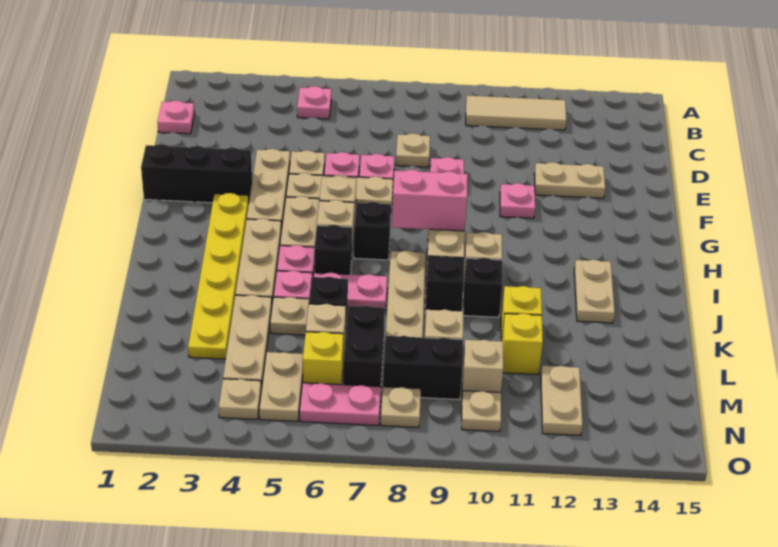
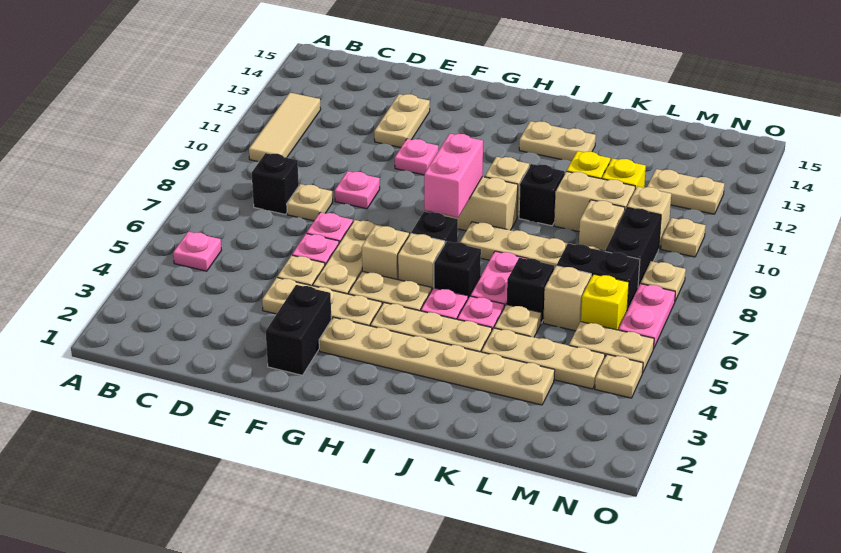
pink 1x1 plate [158,100,195,134] -> none
black 1x3 brick [141,144,252,203] -> black 1x2 brick [266,285,332,375]
yellow 1x6 plate [188,193,249,359] -> tan 1x6 plate [319,317,555,405]
black 1x1 brick [425,256,464,313] -> black 1x1 brick moved to [252,153,299,214]
none -> tan 1x2 brick [554,171,635,232]

